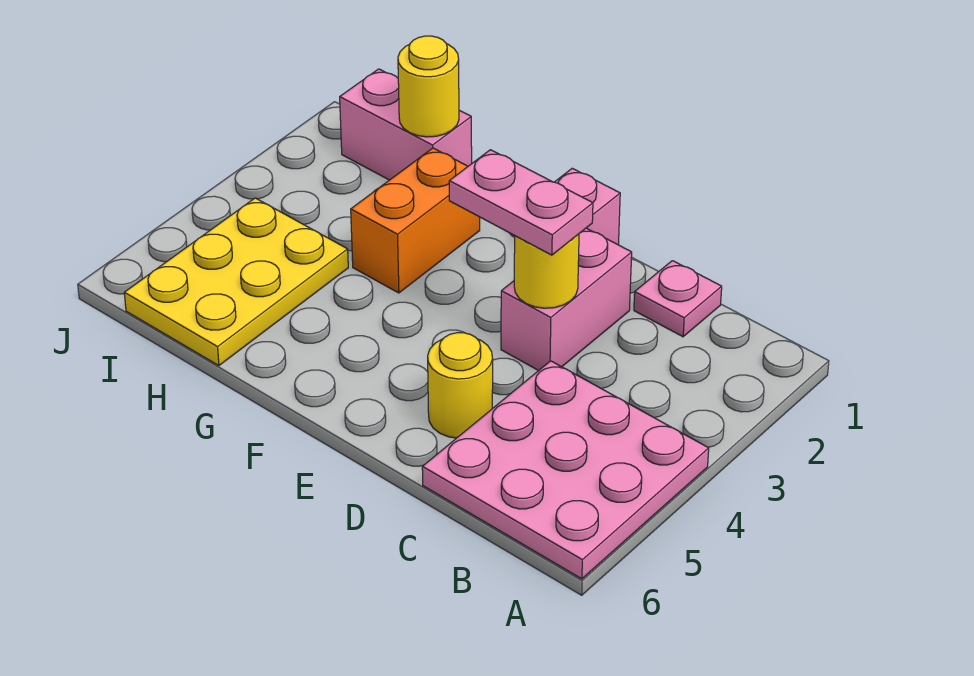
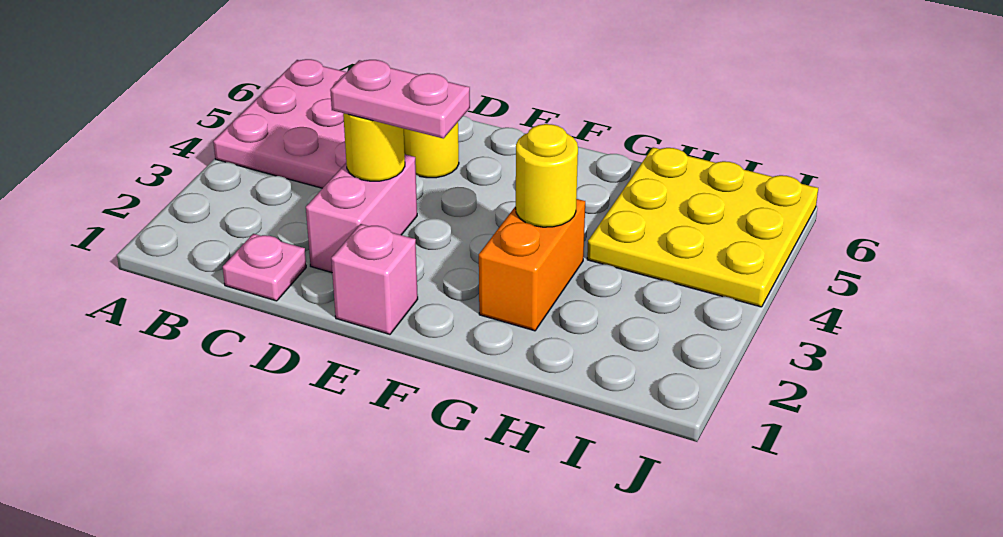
pink 1x2 brick [340,69,472,180] -> none
yellow 1x1 round brick [398,36,459,137] -> yellow 1x1 round brick moved to [516,124,578,227]
yellow 2x3 plate [124,198,348,366] -> yellow 3x3 plate [587,147,818,307]

